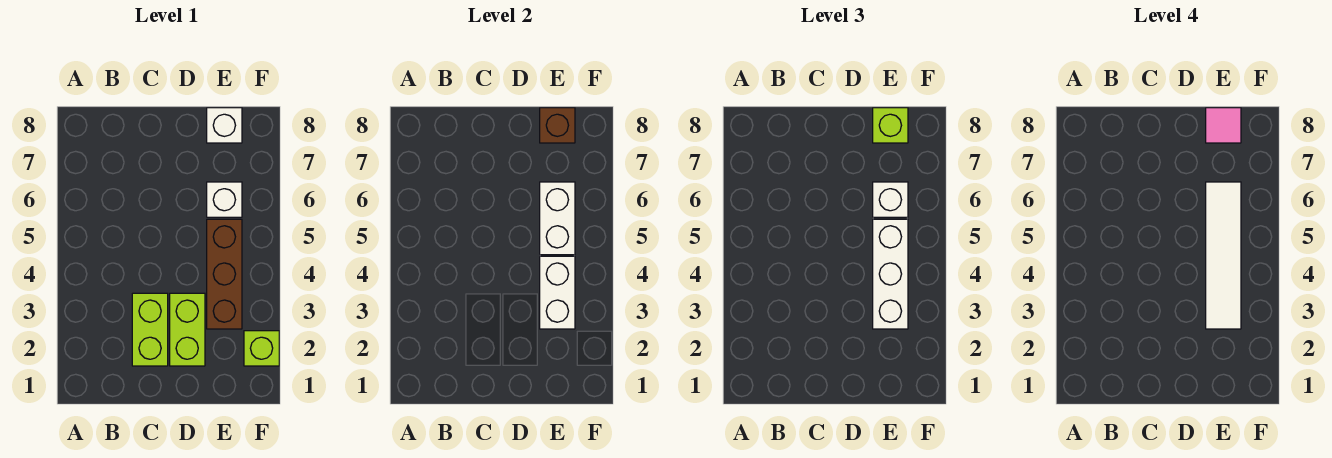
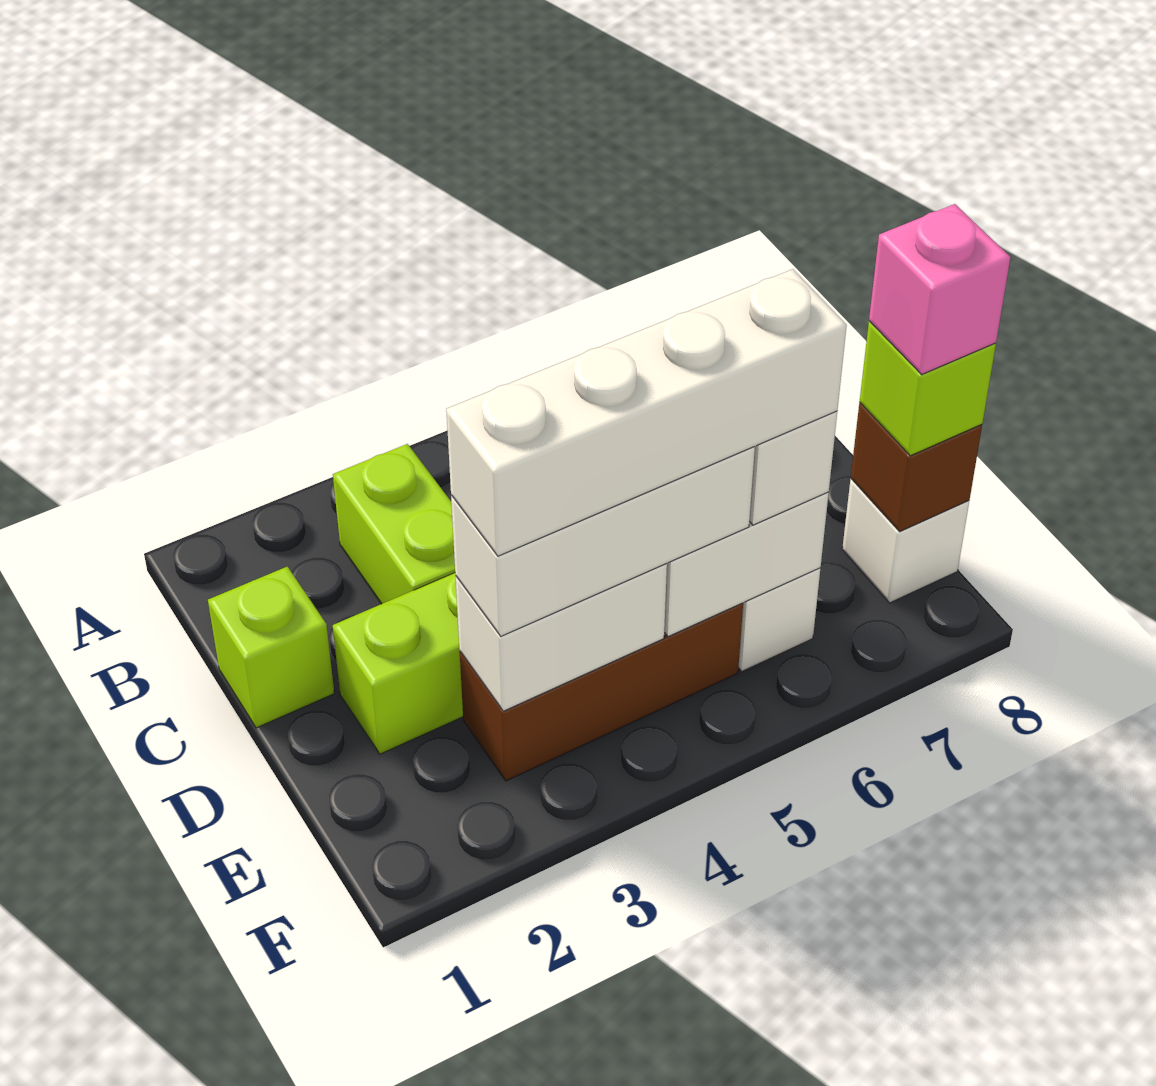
lime 1x2 brick [132,293,168,366] -> lime 1x2 brick turned to [333,444,455,604]
white 1x4 tile [1206,182,1241,329] -> white 1x4 brick [446,269,847,556]
pink 1x1 tile [1206,108,1241,143] -> pink 1x1 brick [869,204,1011,374]
lime 1x1 brick [244,331,279,366] -> lime 1x1 brick moved to [208,567,334,728]

